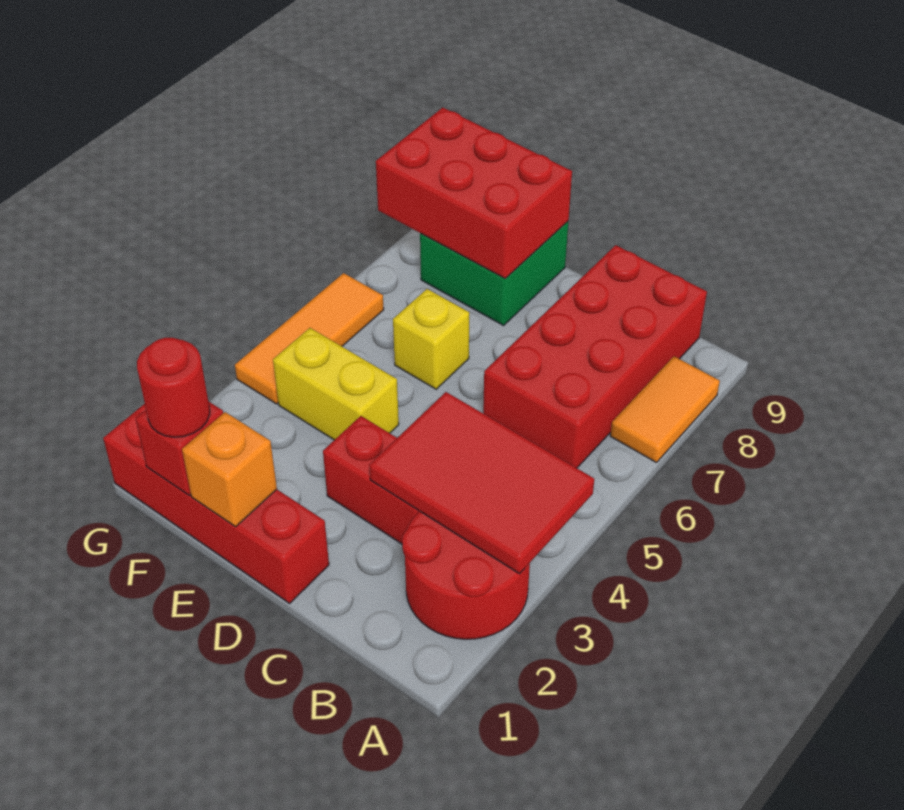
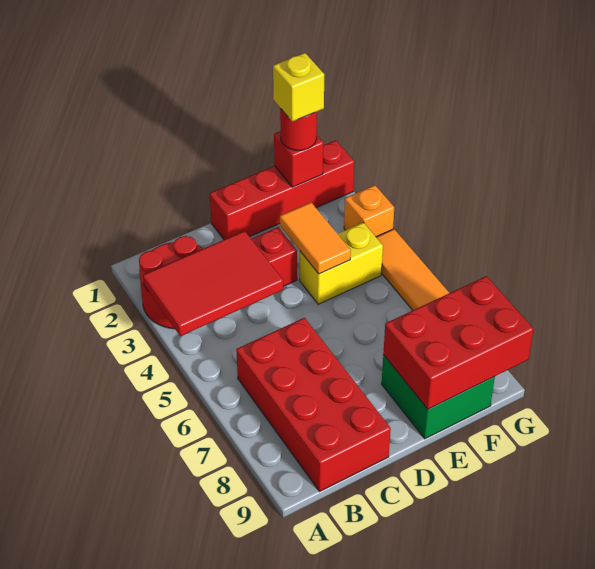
orange 1x2 tile [610,356,720,463] -> orange 1x2 tile moved to [280,203,351,274]
orange 1x1 brick [182,412,277,527] -> orange 1x1 brick moved to [344,185,394,237]
yellow 1x1 brick [393,289,469,389] -> yellow 1x1 brick moved to [273,53,324,121]

